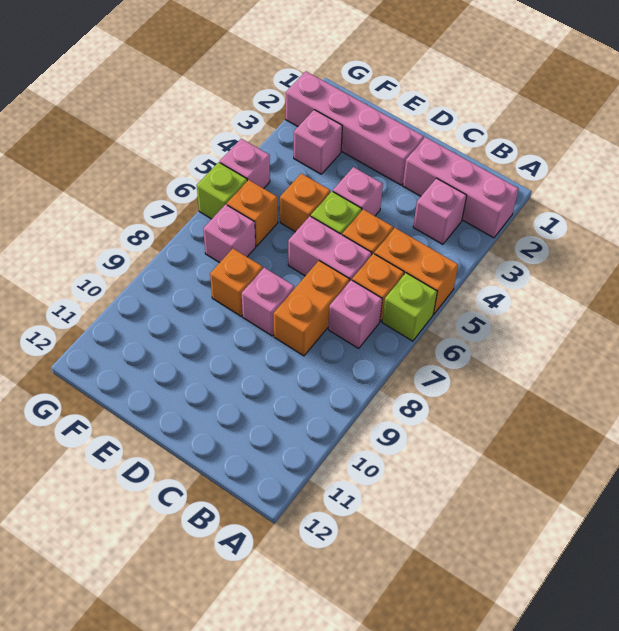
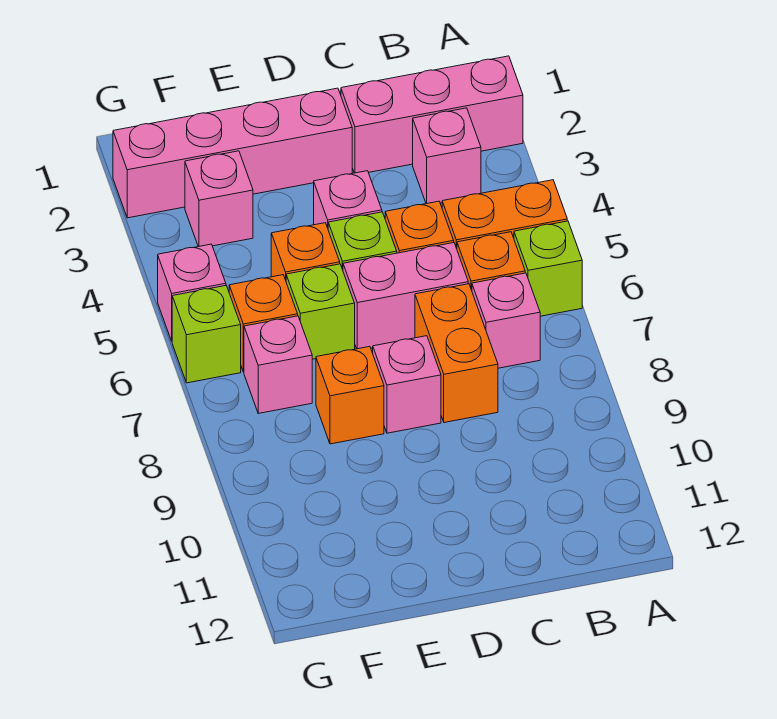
none -> lime 1x1 brick [286,264,355,359]

